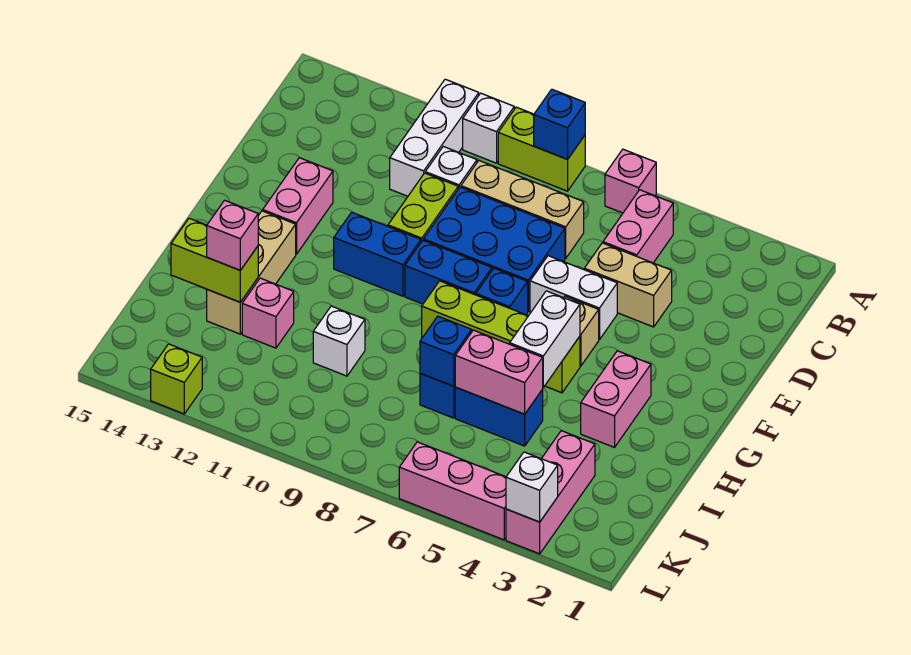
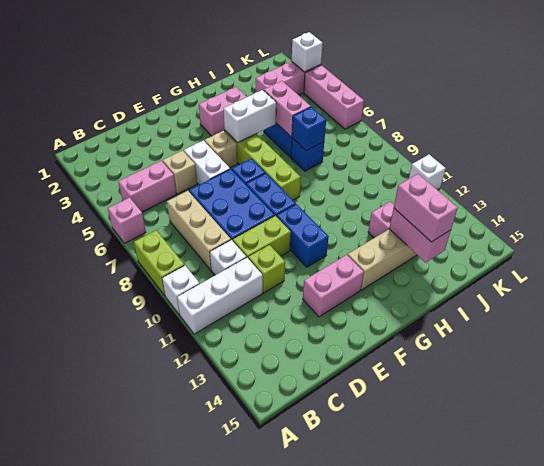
blue 1x1 brick [534,89,585,159] -> none
tan 1x2 brick [584,243,672,327] -> tan 1x1 brick [163,150,197,194]
white 1x1 brick [313,306,365,376] -> white 1x1 brick moved to [409,155,446,190]
lime 1x2 brick [171,218,258,302] -> pink 1x2 brick [389,208,451,263]
pink 1x1 brick [207,200,258,270] -> pink 1x2 brick [394,174,458,242]
lime 1x1 brick [151,344,202,414] -> lime 1x1 brick moved to [248,245,285,293]

